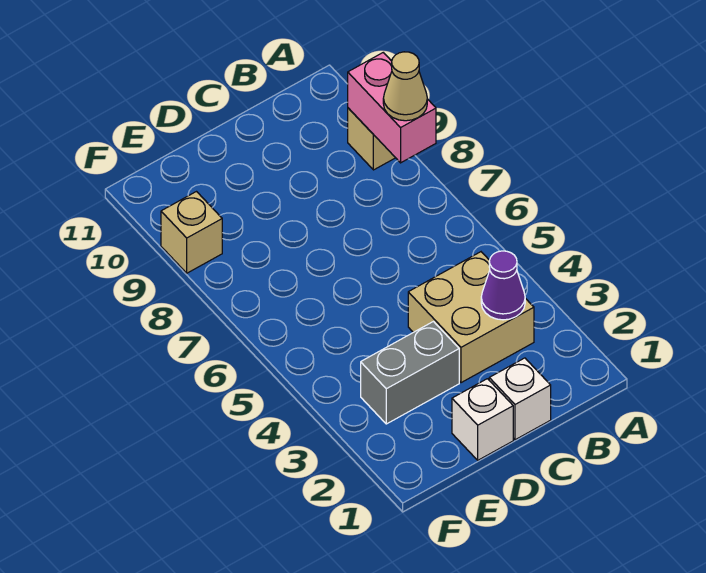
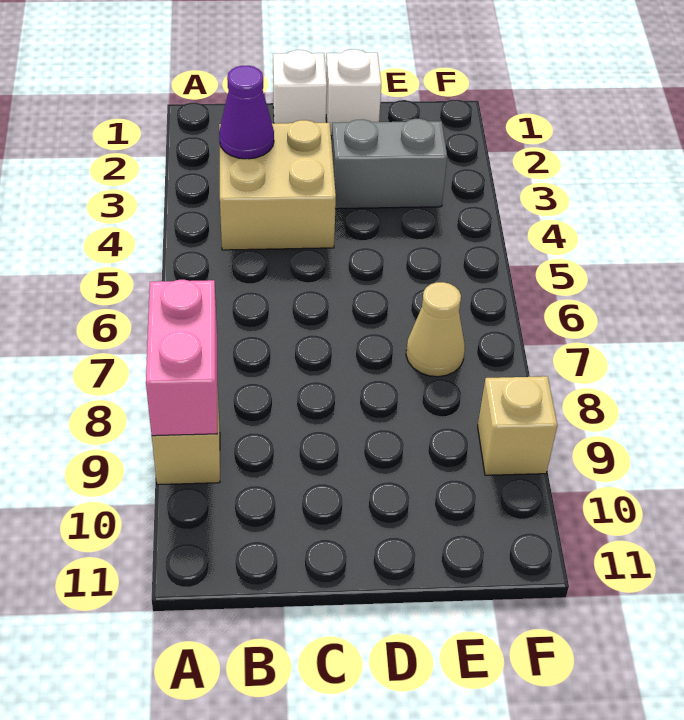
tan 1x1 cone [383,52,427,121] -> tan 1x1 cone moved to [406,282,465,377]

